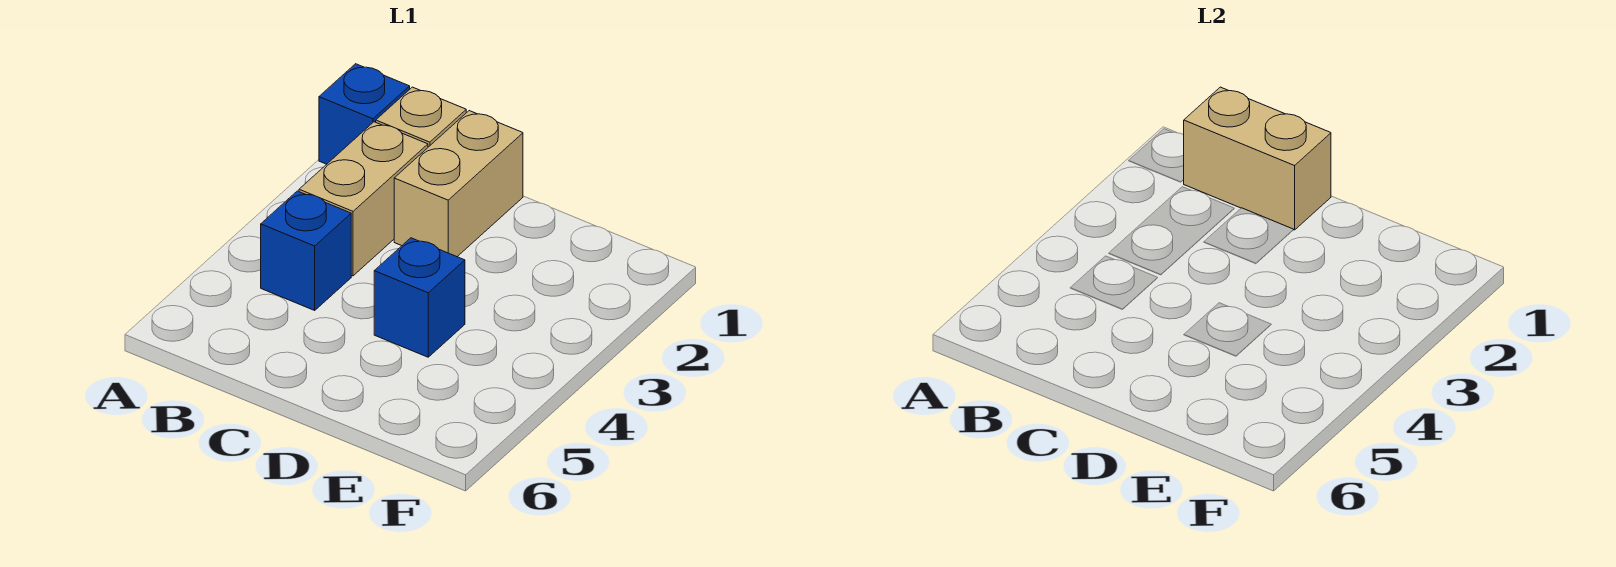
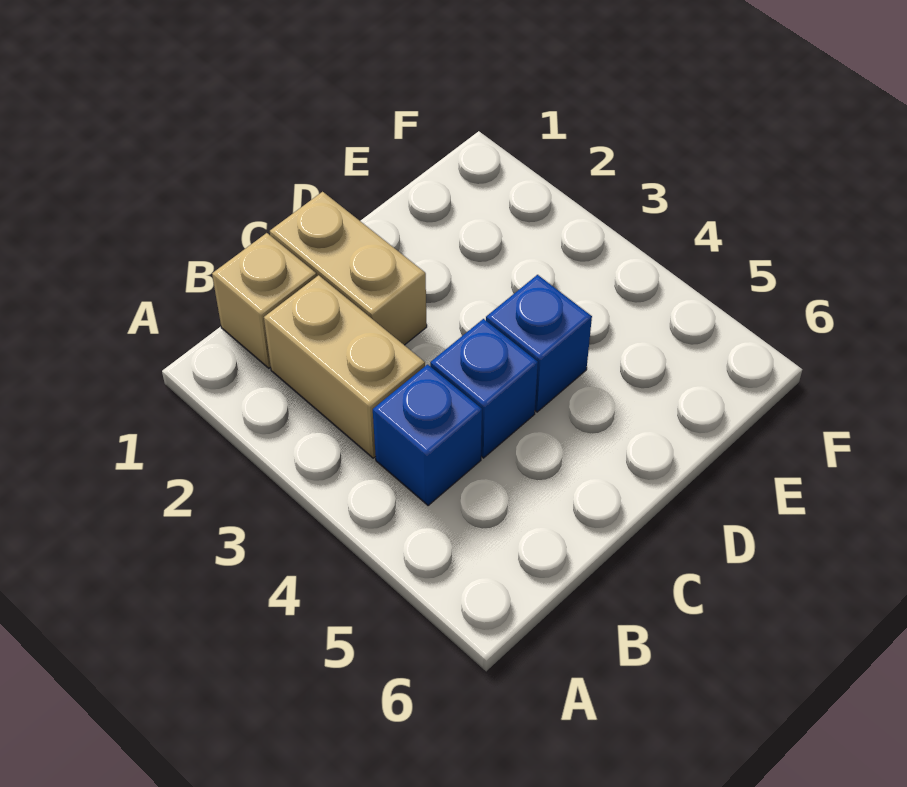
blue 1x1 brick [319,64,410,164] -> blue 1x1 brick moved to [430,319,538,458]
tan 1x2 brick [1184,87,1331,230] -> none

